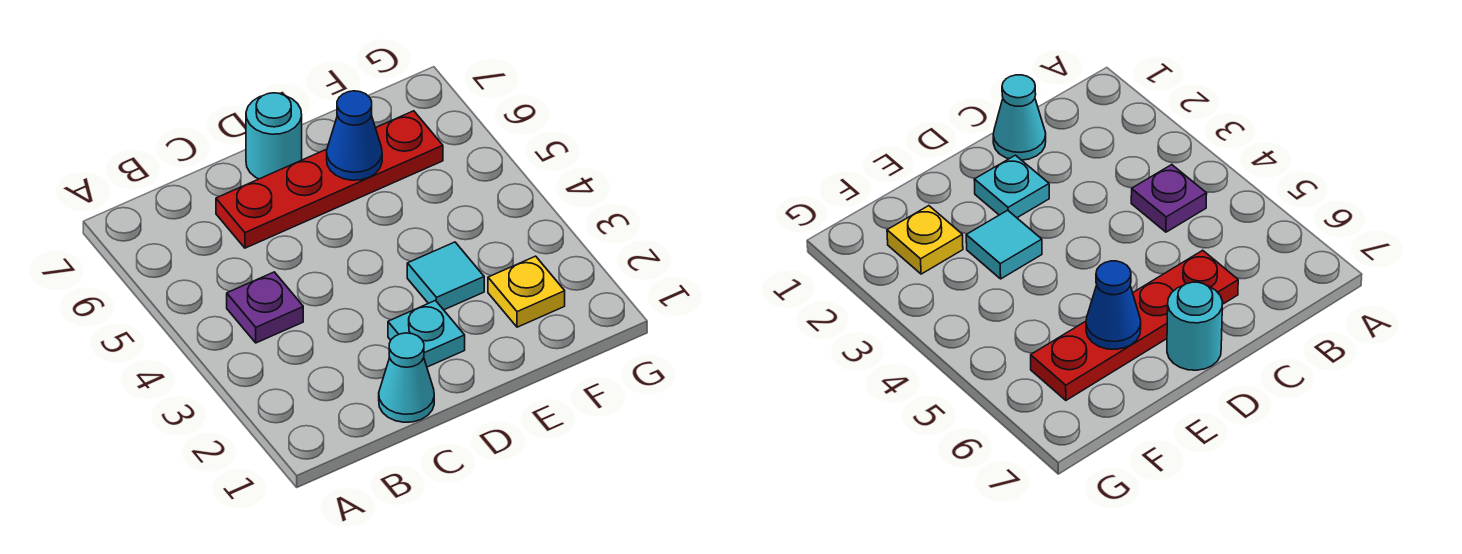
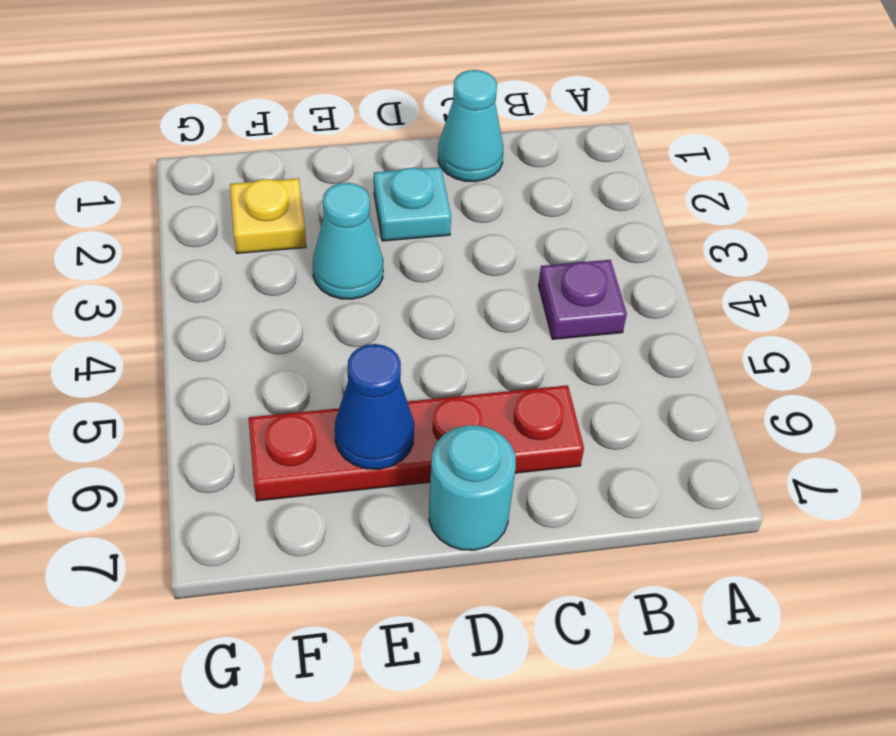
cyan 1x1 tile [407,242,484,310] -> cyan 1x1 cone [313,183,383,299]

